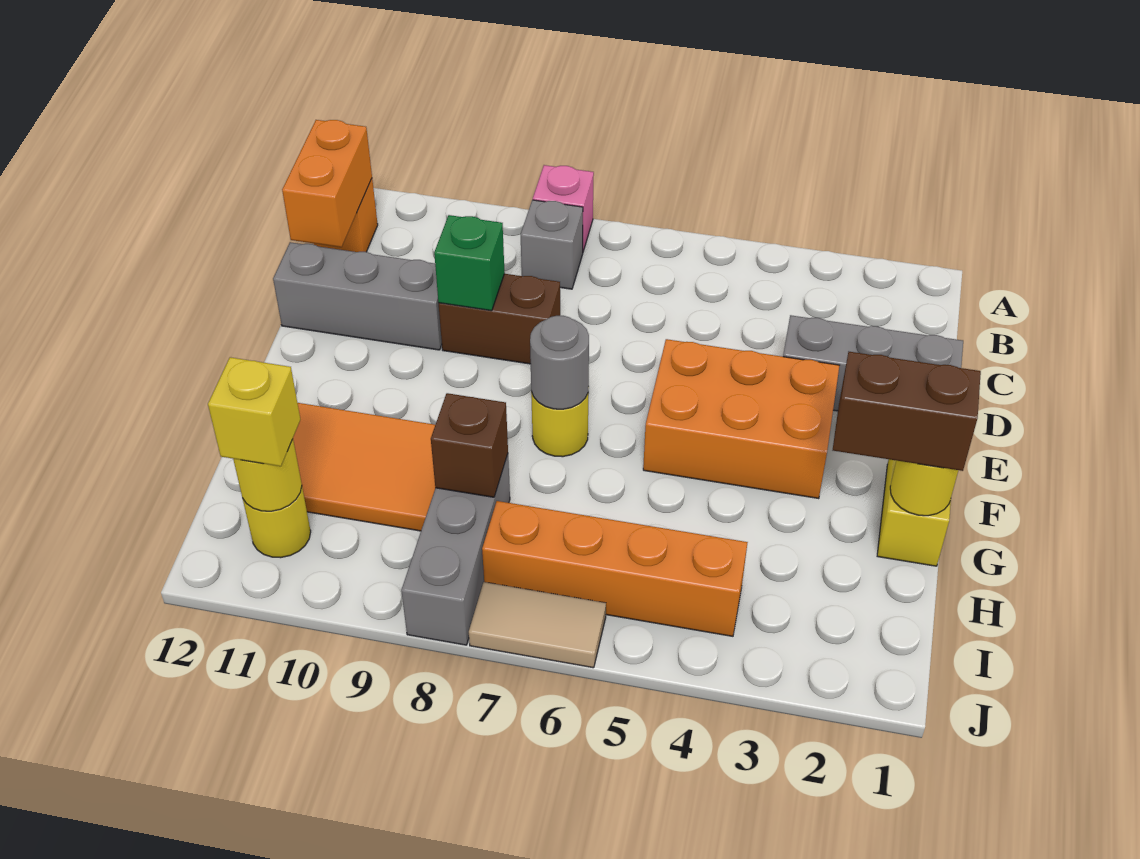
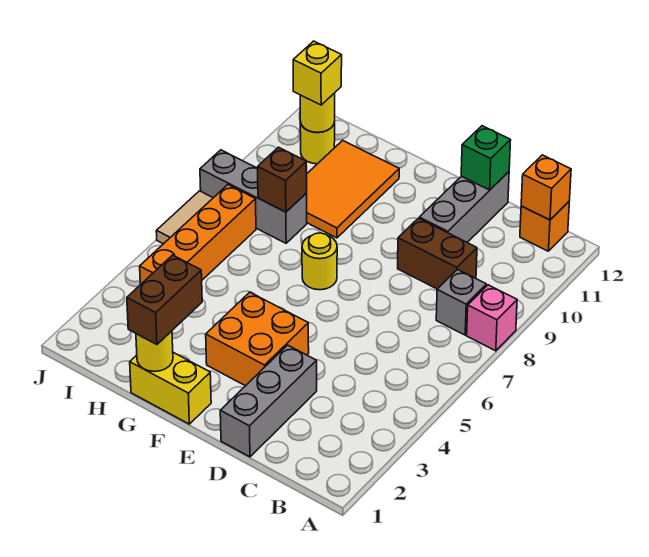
orange 1x2 brick [282,120,372,247] -> orange 1x1 brick [521,155,571,220]
brown 1x2 brick [439,274,560,364] -> brown 1x2 brick turned to [398,218,477,289]
green 1x1 brick [434,215,505,311] -> green 1x1 brick moved to [461,126,511,190]
orange 2x3 brick [643,339,839,499] -> orange 2x2 brick [206,292,309,386]
grey 1x1 round brick [530,316,589,409] -> none

